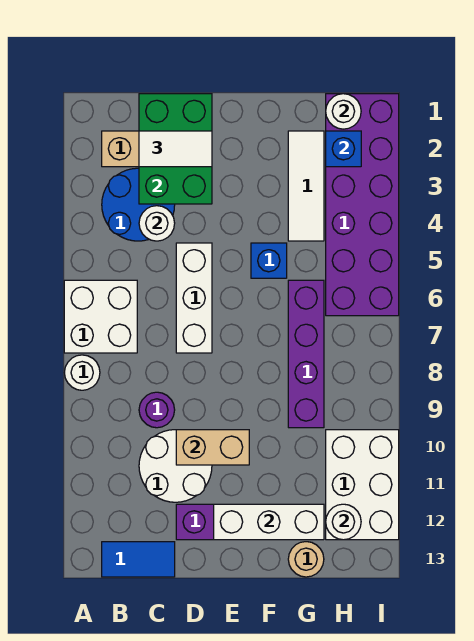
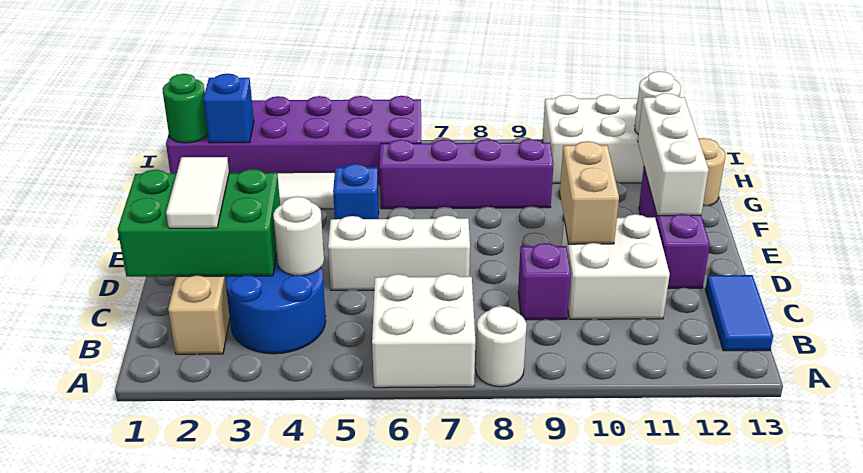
purple 1x1 round brick [139,392,175,428] -> purple 1x1 brick [518,243,571,320]
white 2x2 round brick [139,430,212,502] -> white 2x2 brick [562,214,670,319]
white 1x1 round brick [326,94,361,129] -> green 1x1 round brick [163,74,208,143]

